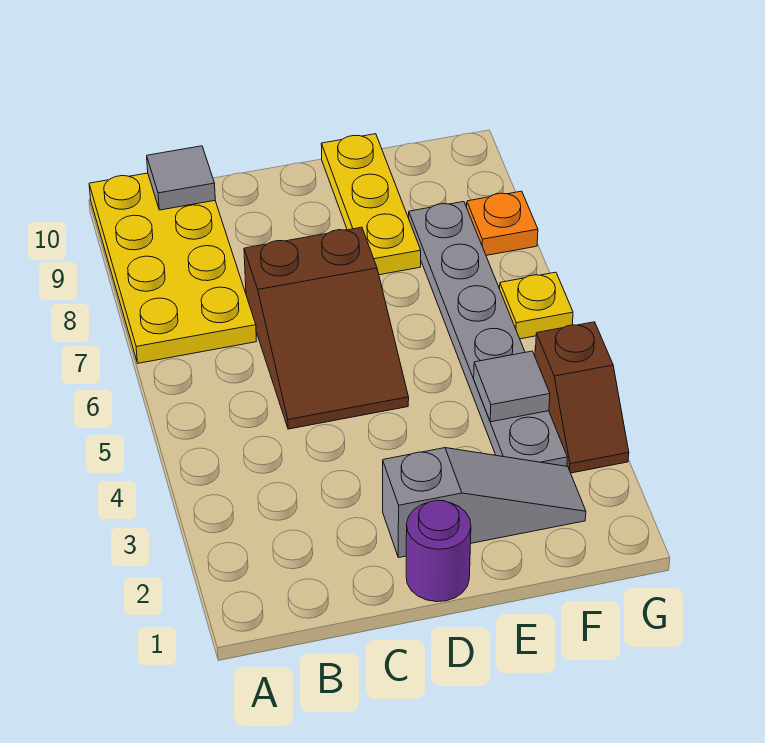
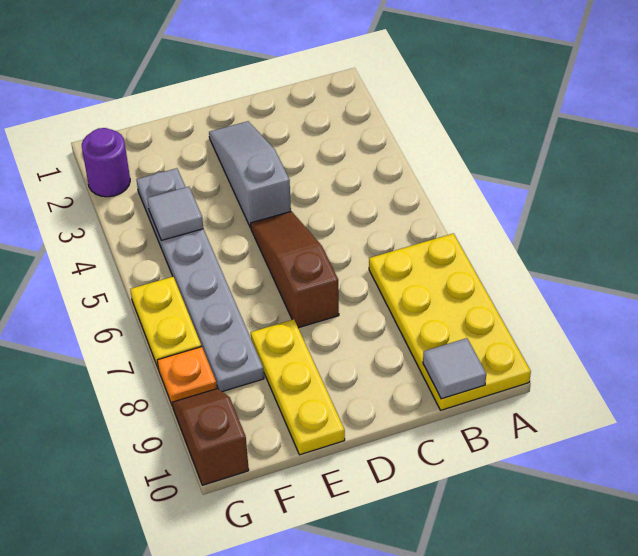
brown 2x3 slope [244,227,409,429] -> brown 1x3 slope [251,211,339,328]
purple 1x1 round brick [406,500,471,602] -> purple 1x1 round brick moved to [82,128,130,197]
grey 1x3 slope [383,448,586,558] -> grey 1x3 slope turned to [209,121,291,228]
brown 1x2 slope [535,322,629,473] -> brown 1x2 slope moved to [172,389,249,485]
yellow 1x1 plate [500,272,573,339] -> yellow 1x2 plate [130,277,201,369]

